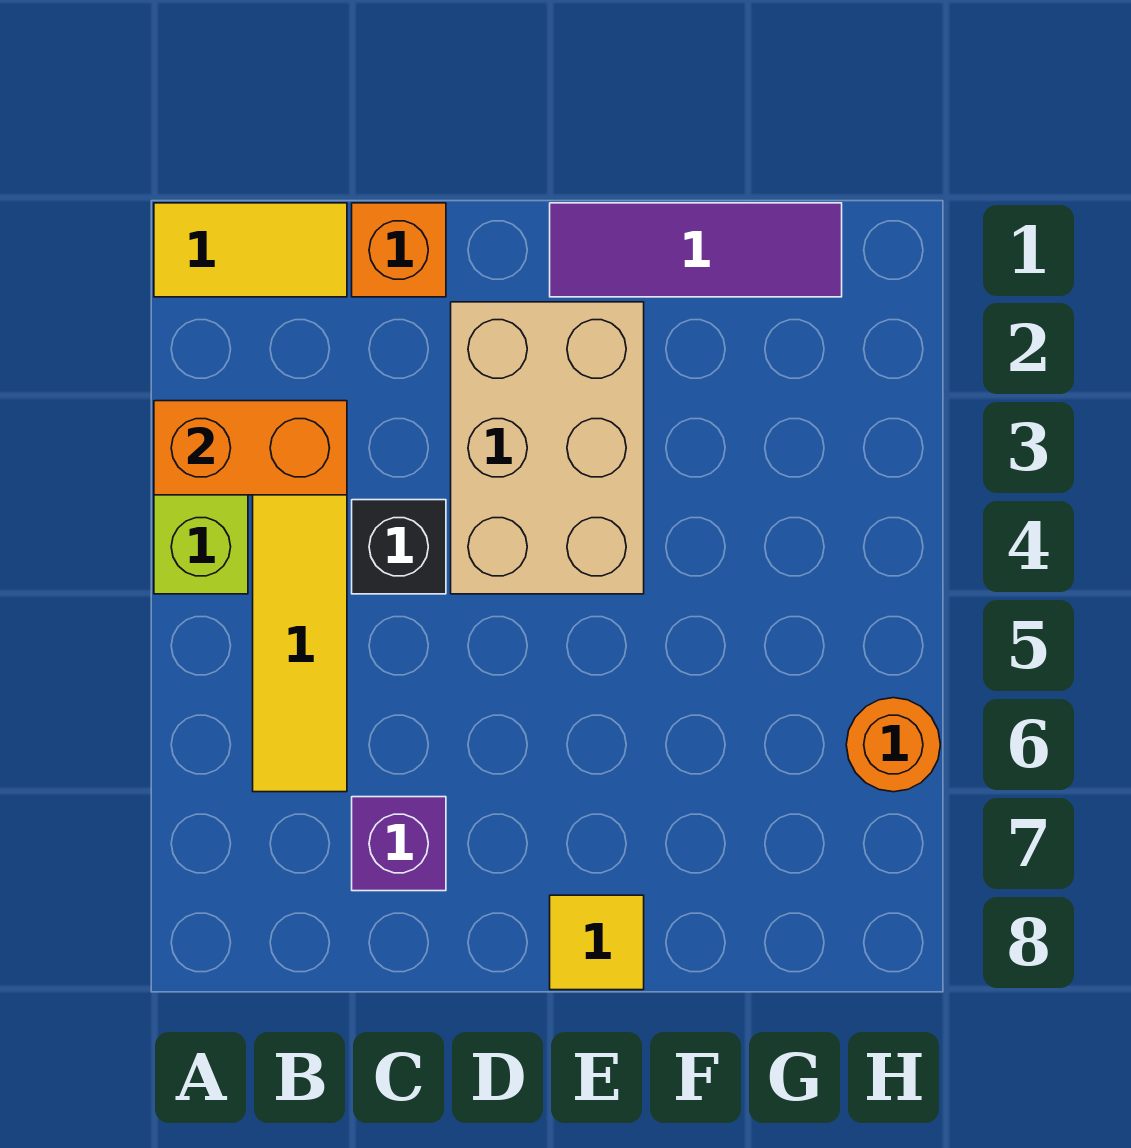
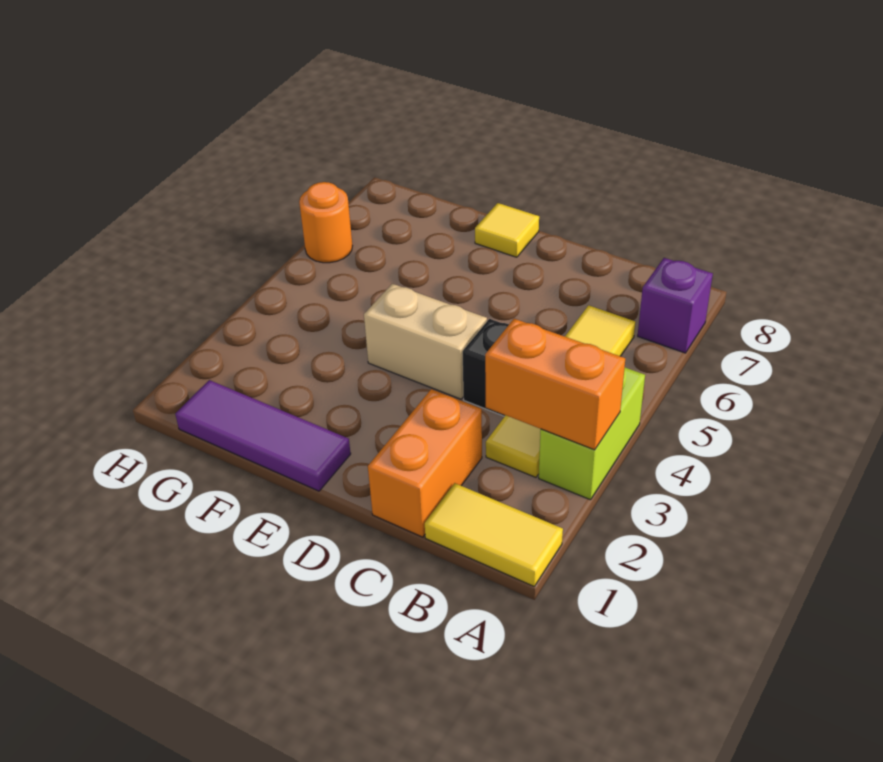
orange 1x1 brick [352,203,446,297] -> orange 1x2 brick [368,389,482,537]
purple 1x1 brick [352,797,446,891] -> purple 1x1 brick moved to [638,258,713,353]
tan 2x3 brick [451,302,644,594] -> tan 1x2 brick [364,284,487,399]

